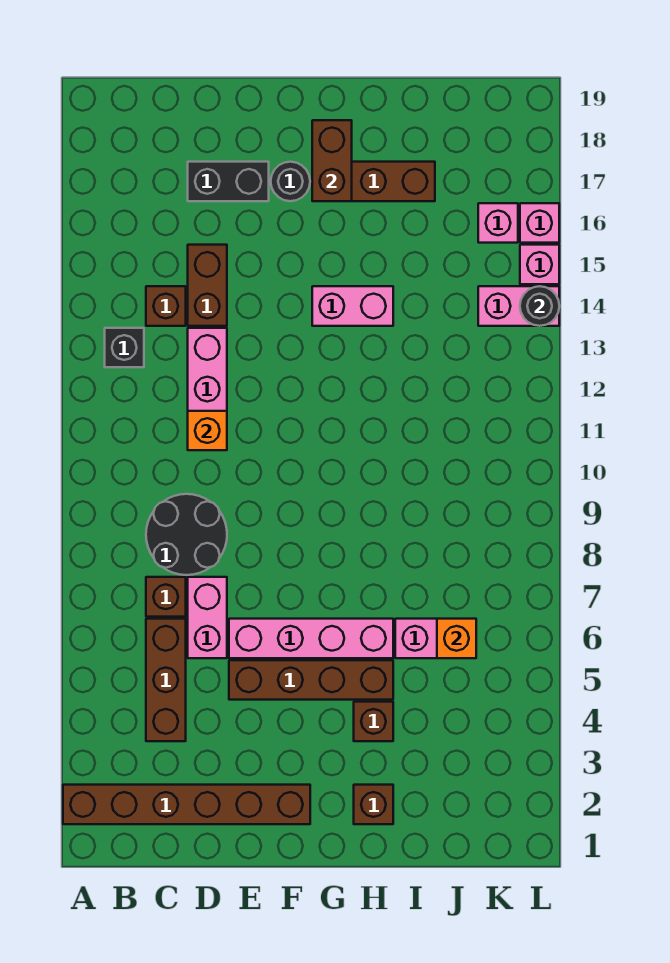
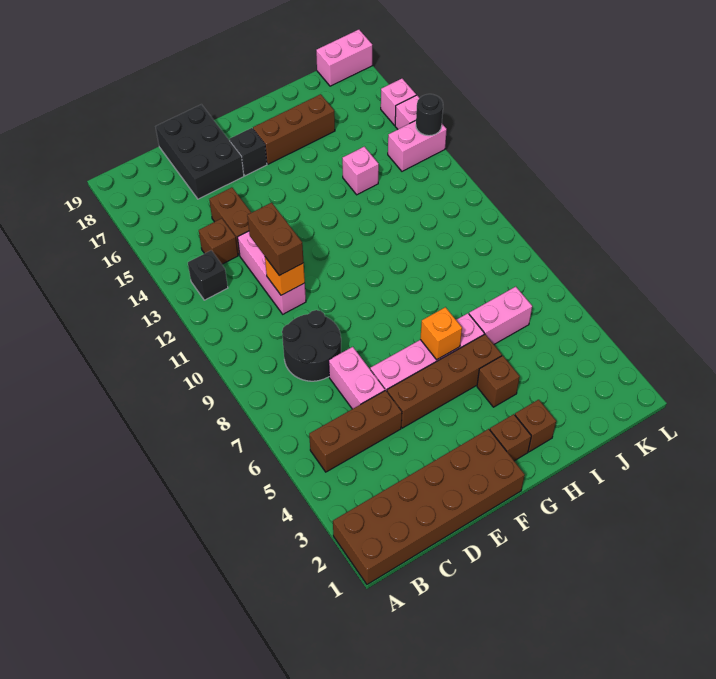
brown 1x6 brick [63,785,310,824] -> brown 2x6 brick [333,429,525,584]
brown 1x3 brick [146,619,186,741] -> brown 1x3 brick turned to [309,390,402,472]
brown 1x1 brick [146,577,186,617] -> brown 1x1 brick moved to [490,414,531,461]
black 1x2 brick [188,162,269,201] -> black 2x3 brick [156,104,244,199]
black 1x1 round brick [271,162,310,201] -> black 1x1 brick [230,128,267,176]
pink 1x2 brick [312,286,393,326] -> pink 1x2 brick moved to [316,30,372,86]
brown 1x2 brick [312,120,352,201] -> brown 1x2 brick moved to [247,203,304,276]
orange 1x1 brick [437,619,476,658] -> orange 1x1 brick moved to [420,307,462,360]
pink 1x1 brick [478,203,518,243] -> pink 1x1 brick moved to [342,147,379,195]

